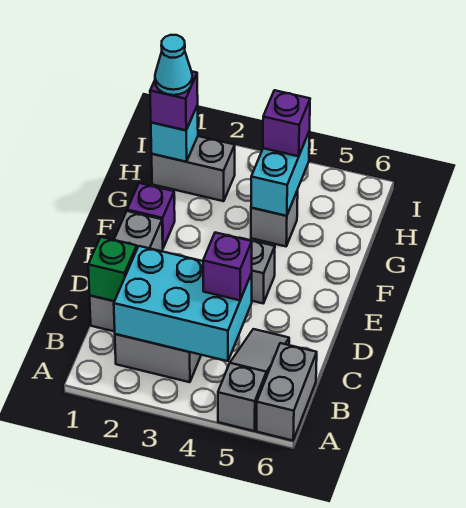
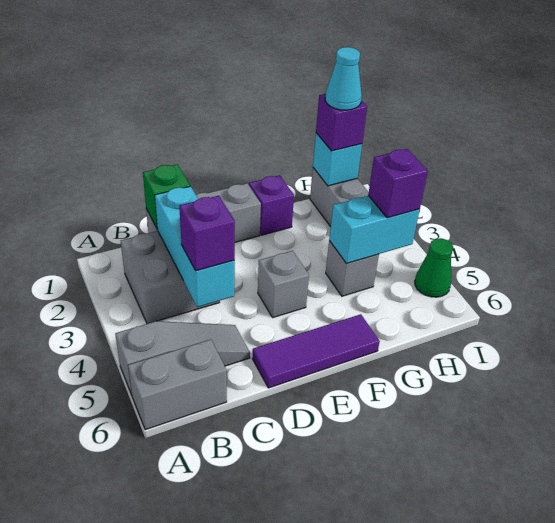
cyan 2x3 brick [114,246,252,361] -> cyan 1x3 brick [155,186,235,307]
none -> purple 1x3 tile [252,314,380,388]
none -> green 1x1 cone [415,238,453,297]

